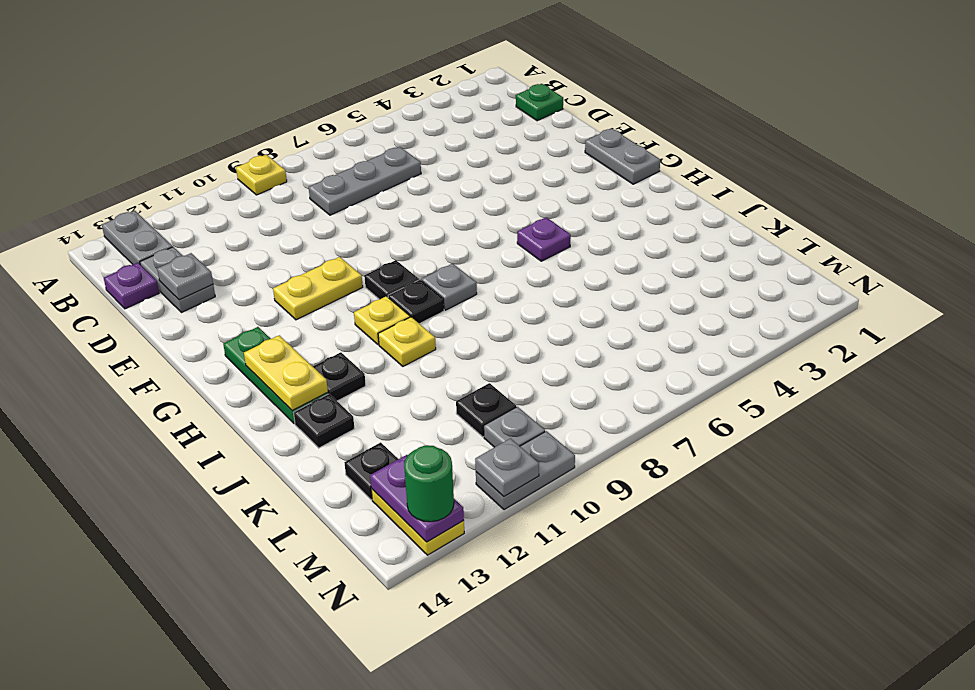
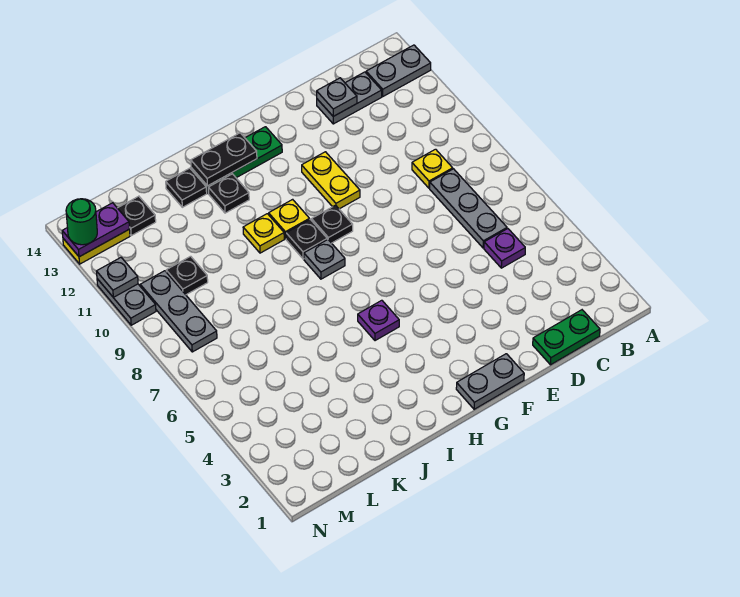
yellow 1x1 plate [236,155,287,195] -> yellow 1x1 plate moved to [412,149,453,188]
green 1x1 plate [516,84,563,121] -> green 1x2 plate [533,310,600,365]
purple 1x1 plate [104,263,159,309] -> purple 1x1 plate moved to [484,229,525,268]
yellow 1x2 plate [244,335,328,411] -> black 1x2 plate [191,133,257,186]
grey 1x1 plate [484,407,545,447] -> grey 1x3 plate [140,271,217,352]

